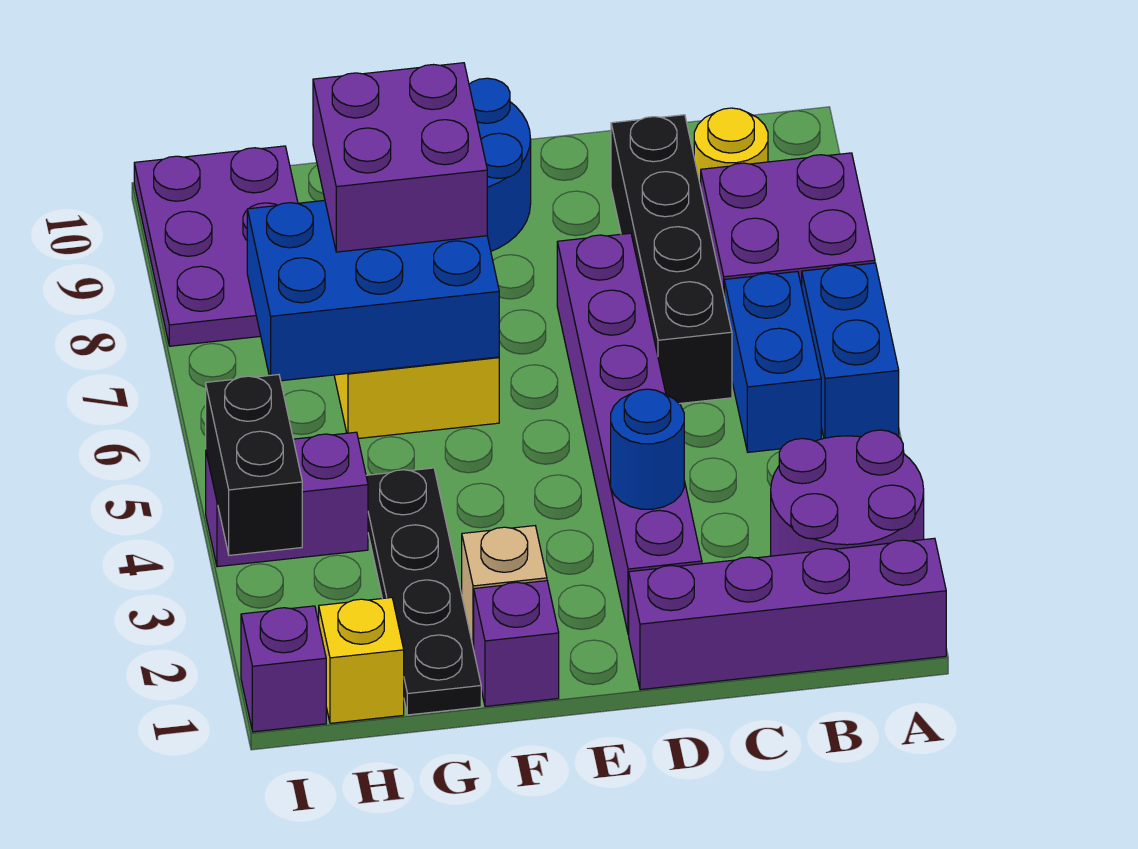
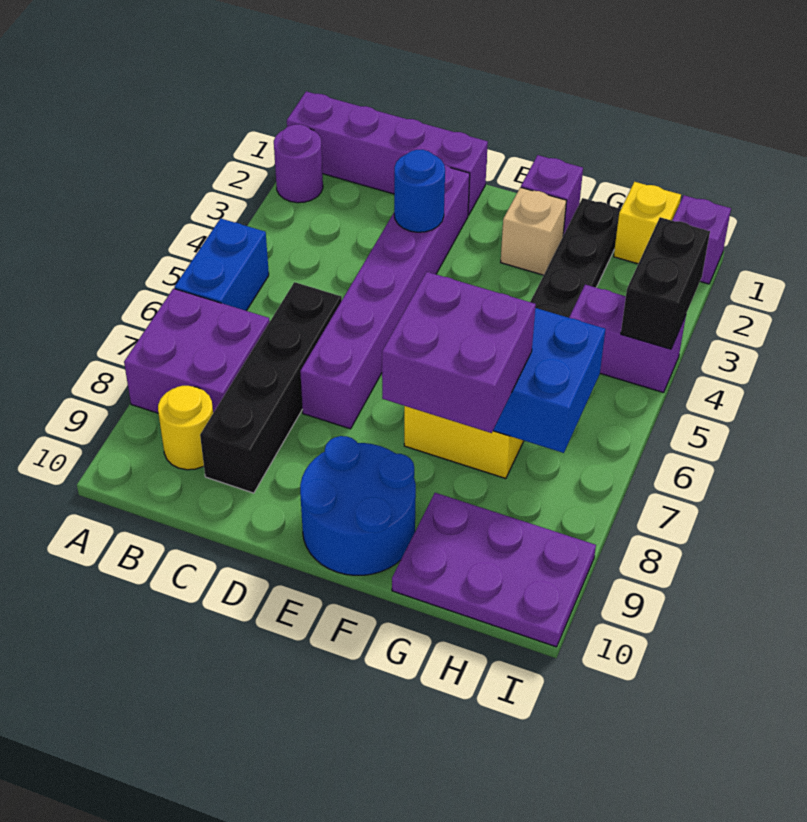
purple 2x2 round brick [771,430,924,556] -> purple 1x1 round brick [274,124,323,203]
blue 1x2 brick [724,272,821,452] -> none
purple 2x3 plate [134,146,298,346] -> purple 2x3 plate turned to [392,493,596,647]

